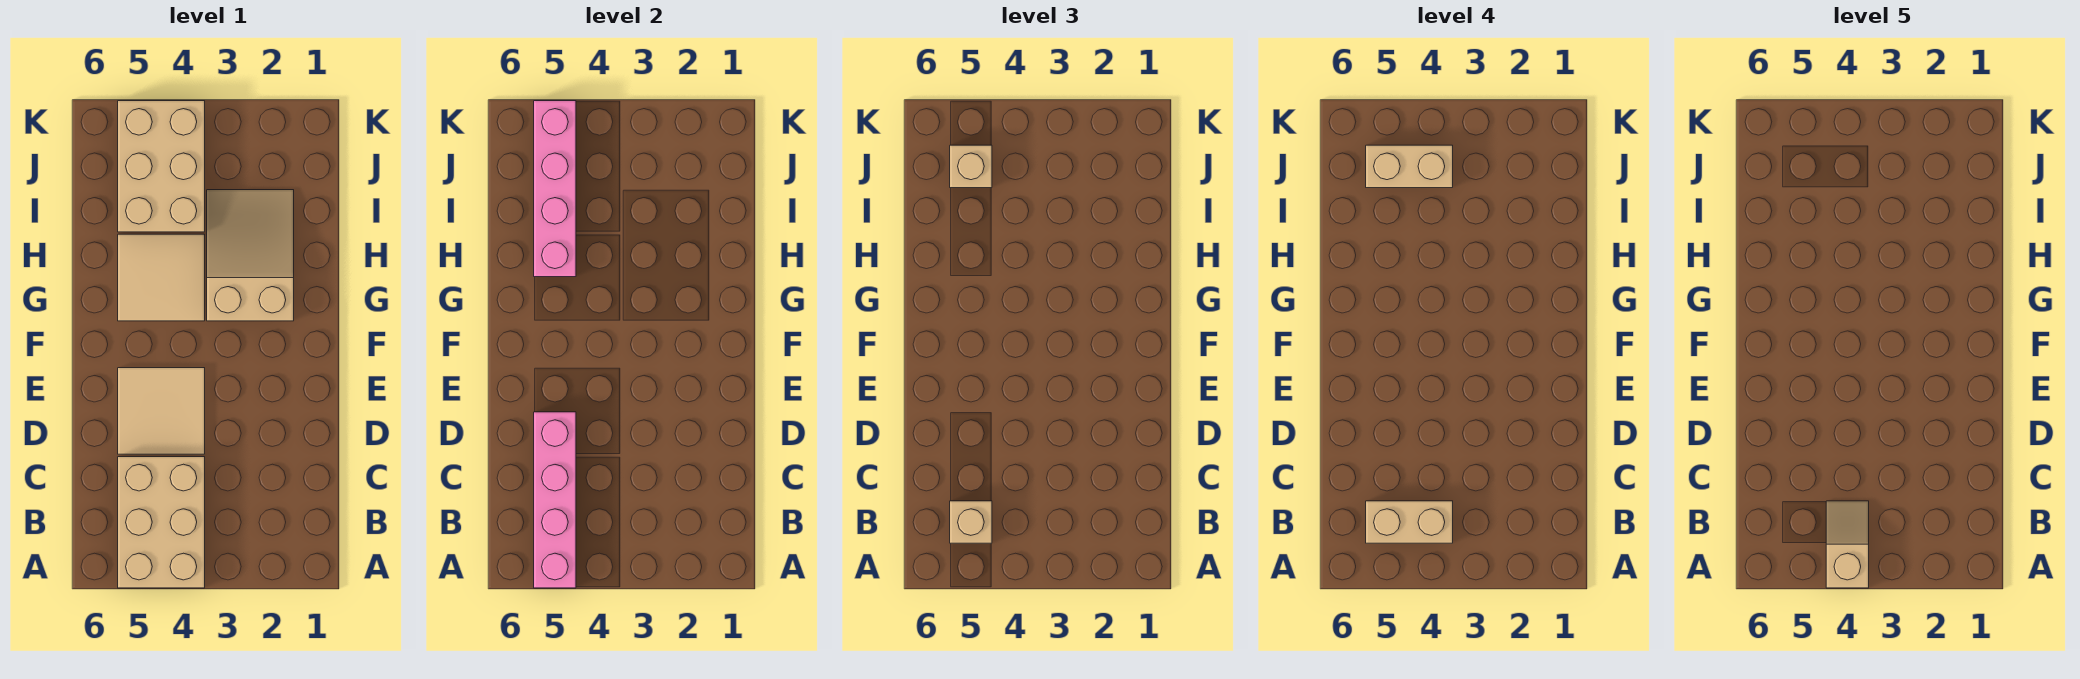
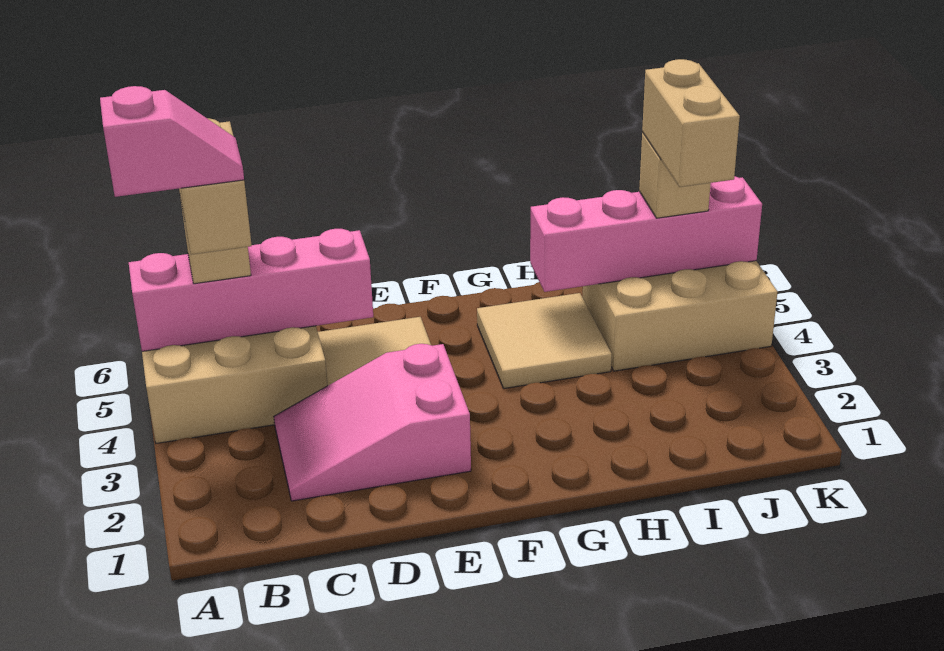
tan 1x2 slope [1826,501,1869,588] -> pink 1x2 slope [100,86,244,197]
none -> pink 2x3 slope [274,344,471,501]
tan 2x3 slope [207,190,294,321] -> none

